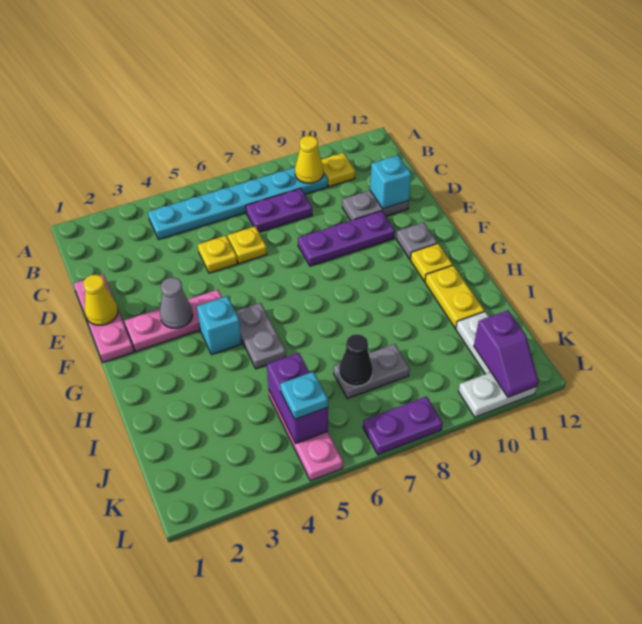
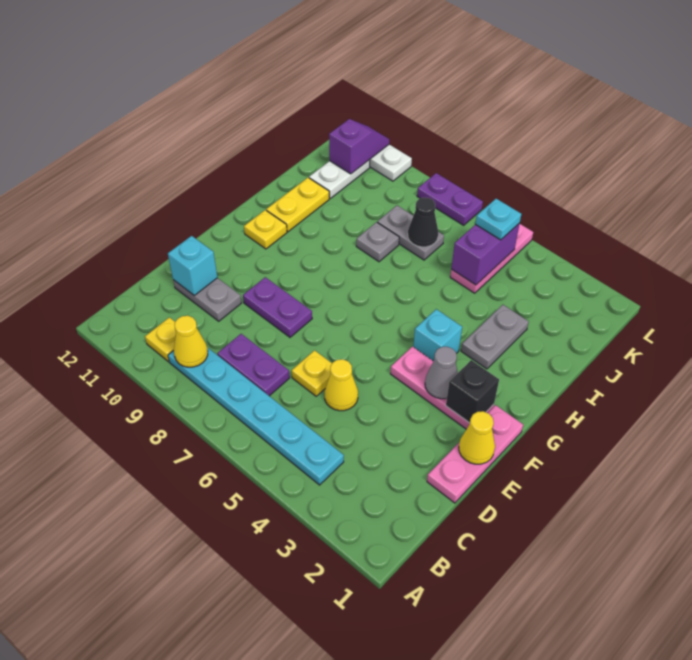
yellow 1x1 plate [198,236,237,273] -> yellow 1x1 cone [324,359,358,411]
purple 1x3 plate [298,211,395,266] -> purple 1x2 plate [243,277,312,337]
none -> black 1x1 brick [446,360,499,423]
grey 1x1 plate [396,222,437,259] -> grey 1x1 plate moved to [356,222,399,262]
grey 1x2 plate [235,303,286,369] -> grey 1x2 plate moved to [461,305,529,369]

